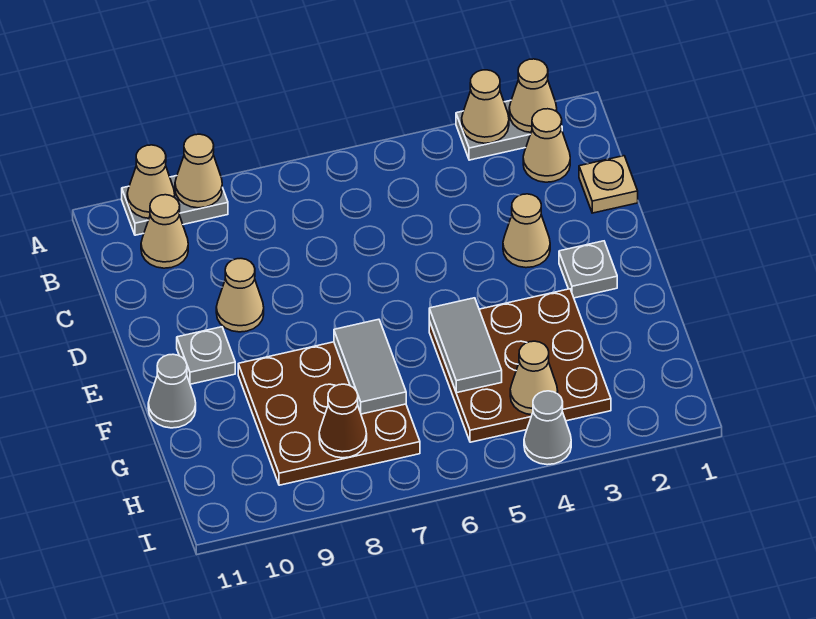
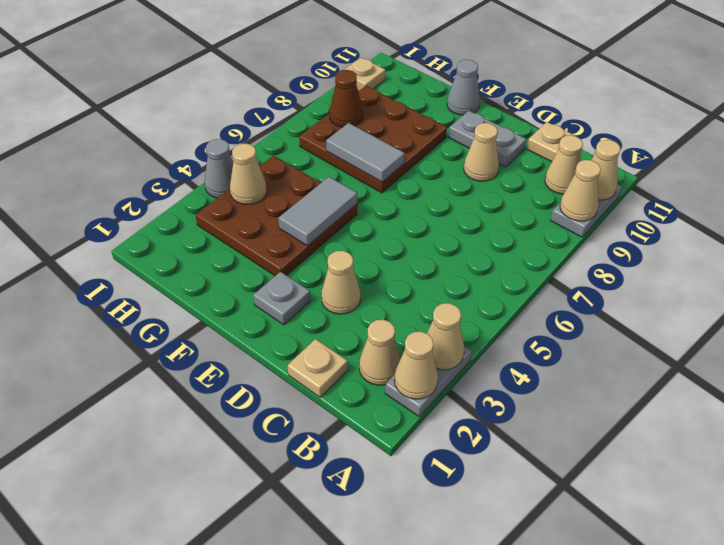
none -> tan 1x1 plate [527,122,575,162]
grey 1x1 plate [177,327,235,384] -> grey 1x2 plate [449,111,526,167]
grey 1x2 tile [429,298,502,393] -> grey 1x2 tile turned to [278,177,357,246]
none -> tan 1x1 plate [344,58,385,91]

